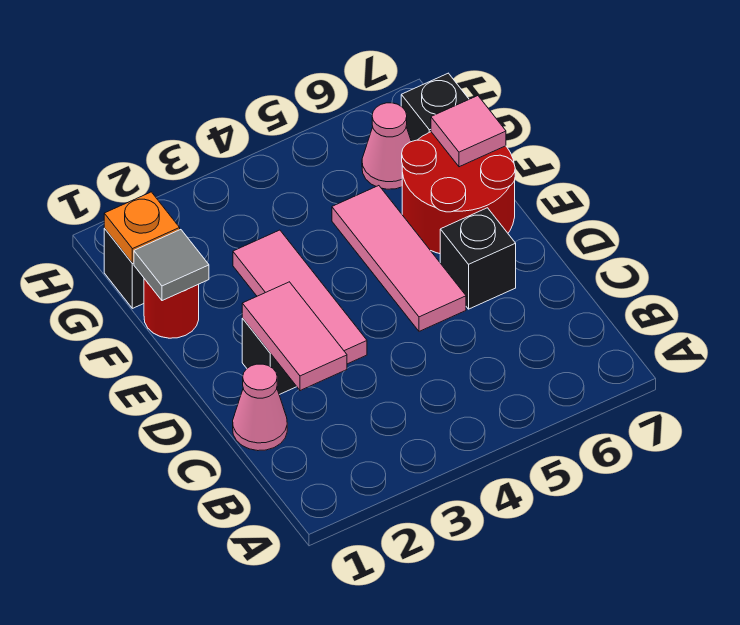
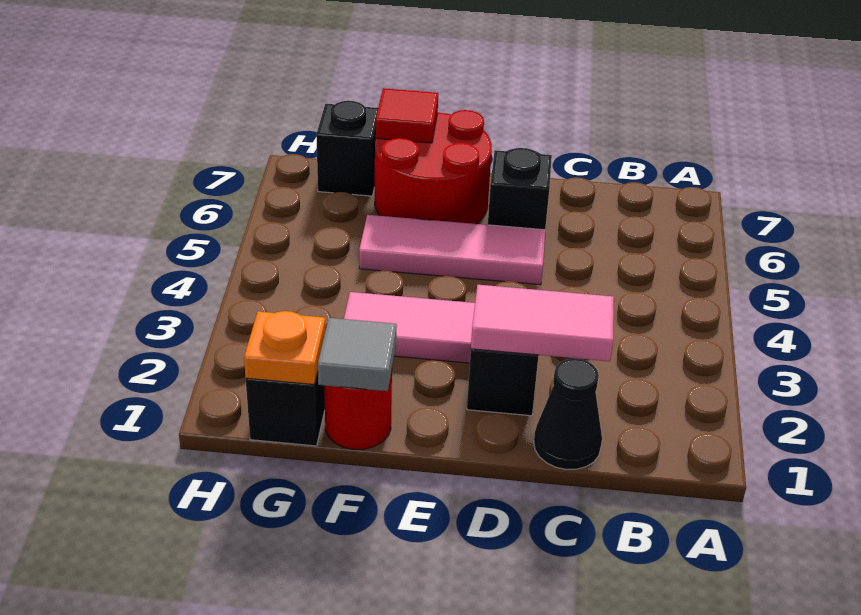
pink 1x1 cone [233,364,287,451] -> black 1x1 cone [534,359,602,470]
pink 1x1 tile [431,96,506,167] -> red 1x1 tile [376,88,438,143]
pink 1x1 cone [362,103,411,189] -> none

